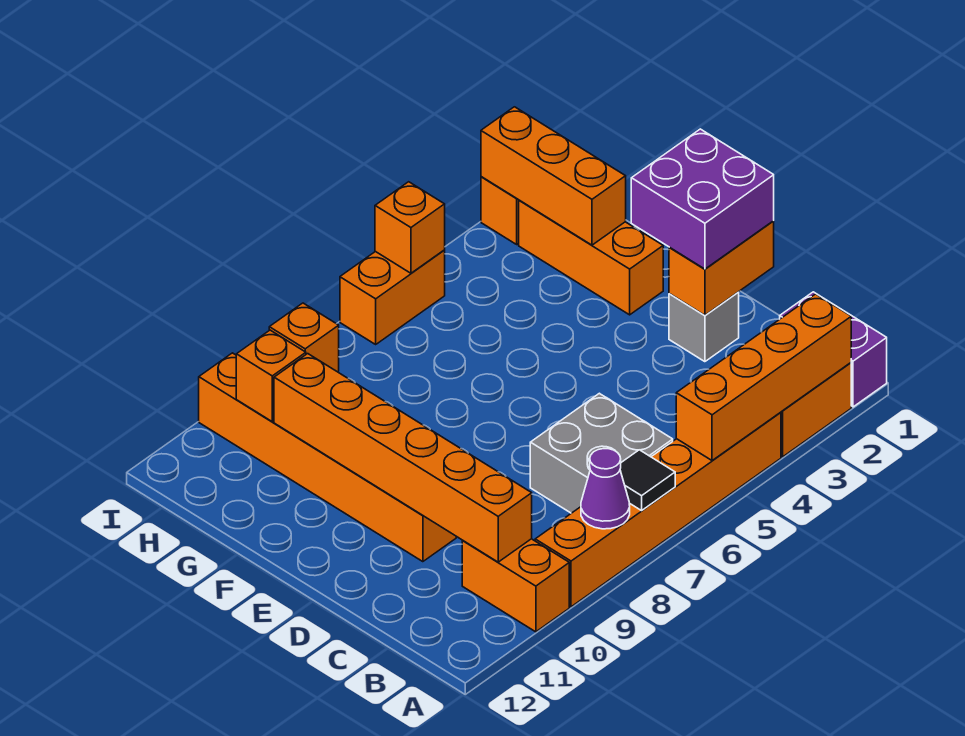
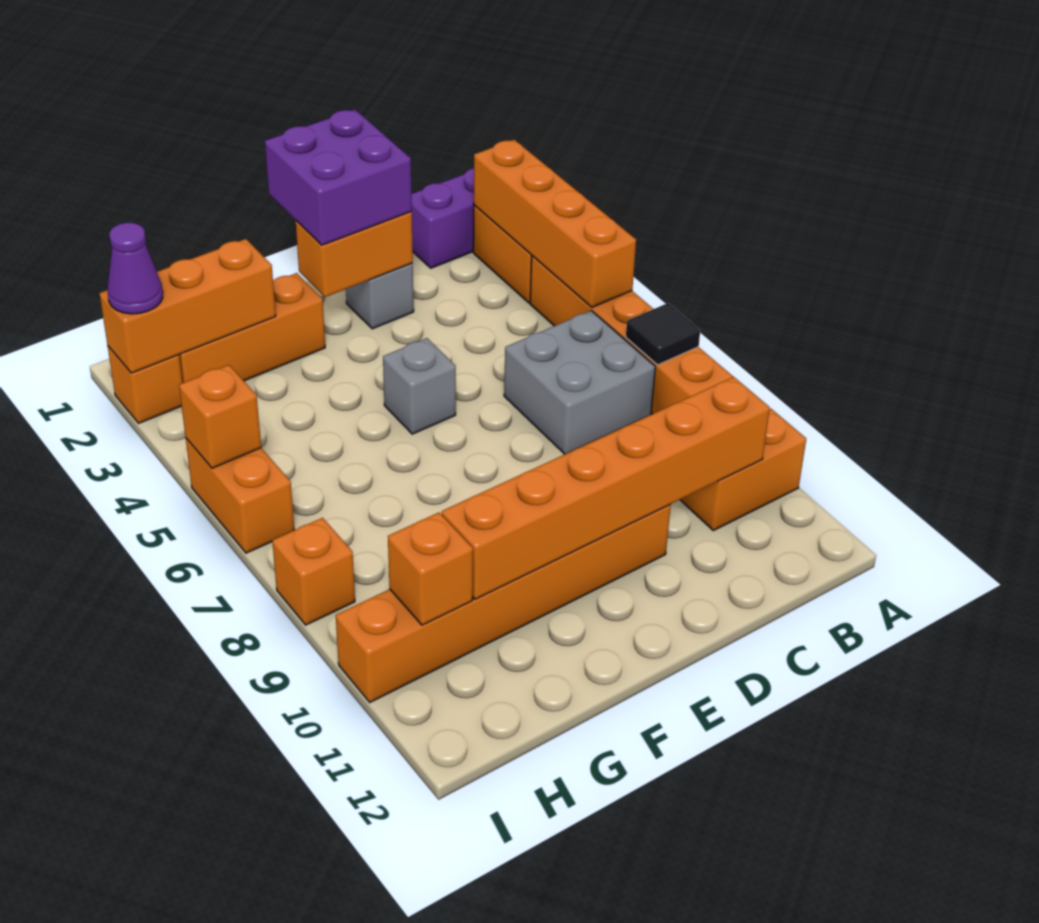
purple 1x1 cone [581,449,630,529] -> purple 1x1 cone moved to [108,223,163,314]
orange 1x2 brick [669,221,774,315] -> orange 1x2 brick turned to [296,212,413,297]
none -> grey 1x1 brick [383,338,456,434]

